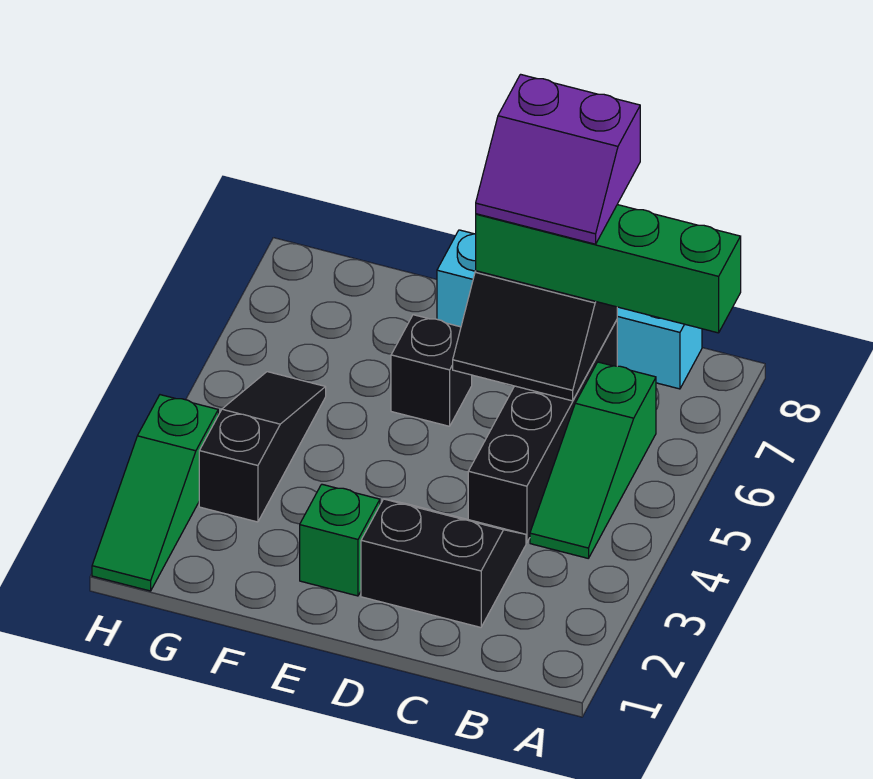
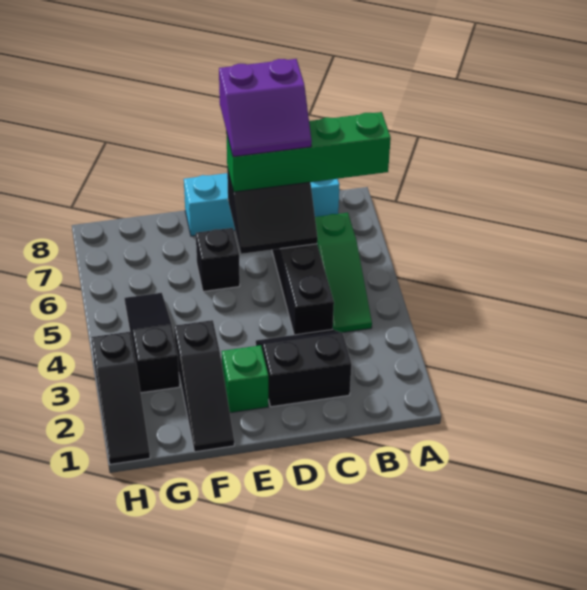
none -> black 1x3 slope [174,320,234,452]
green 1x3 slope [92,395,218,591] -> black 1x3 slope [91,332,150,464]

